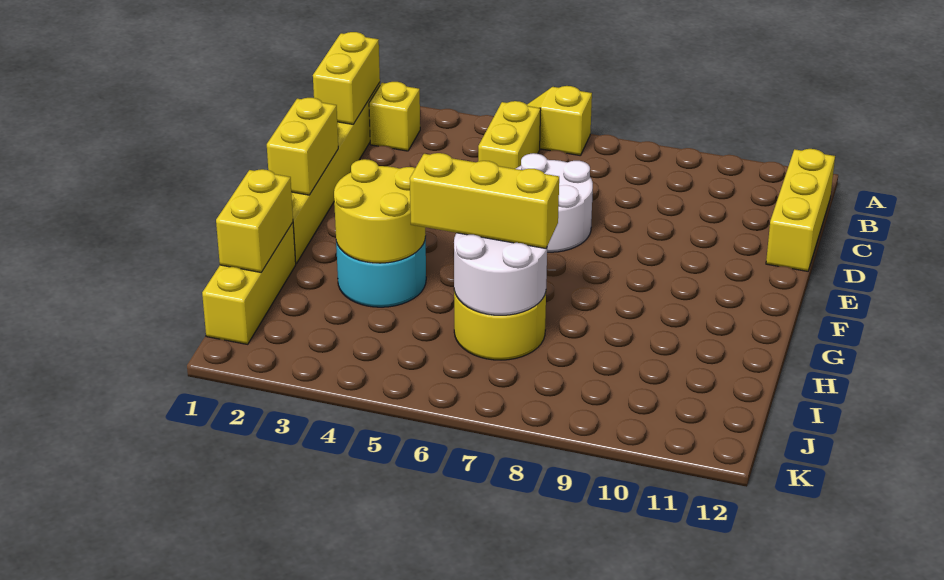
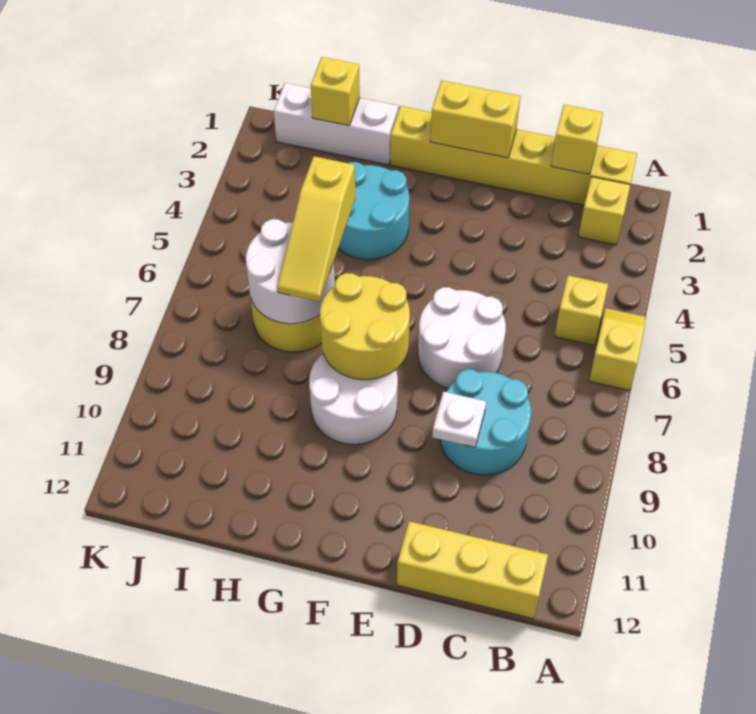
yellow 1x2 brick [313,32,380,124] -> yellow 1x1 brick [551,105,603,174]
yellow 1x2 brick [478,101,541,169] -> yellow 1x1 brick [554,275,608,345]
none -> cyan 2x2 round brick [440,369,531,475]
none -> white 1x1 plate [432,392,486,447]
none -> white 2x2 round brick [309,354,398,445]
yellow 2x2 round brick [334,159,426,263] -> yellow 2x2 round brick moved to [320,273,410,380]
yellow 1x3 brick [202,223,296,344] -> white 1x3 brick [274,83,398,165]
yellow 1x2 brick [216,169,293,272] -> yellow 1x1 brick [311,57,360,126]
yellow 1x3 brick [410,153,559,248] -> yellow 1x3 slope [277,156,355,302]

